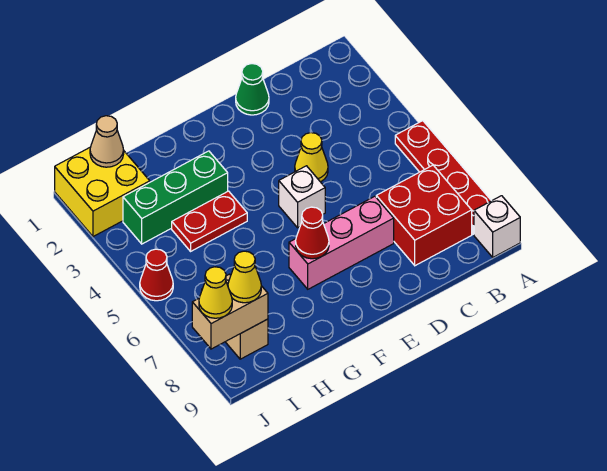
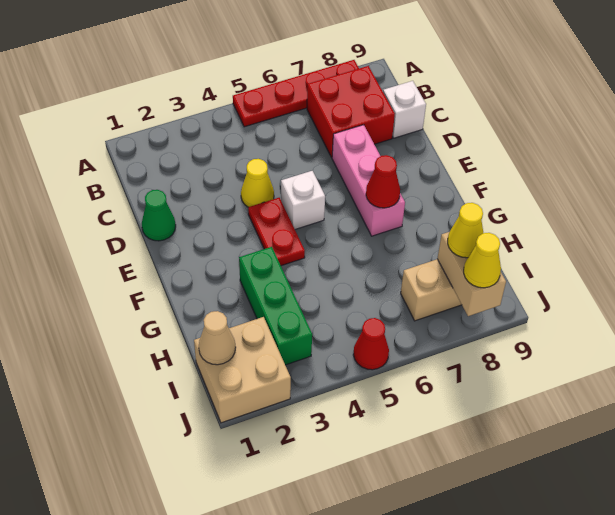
white 1x1 brick [474,196,520,257] -> white 1x1 brick moved to [383,81,426,138]
red 1x2 plate [172,191,247,251] -> red 1x2 plate moved to [248,198,305,266]
yellow 2x2 brick [55,147,150,237] -> tan 2x2 brick [194,317,291,423]

